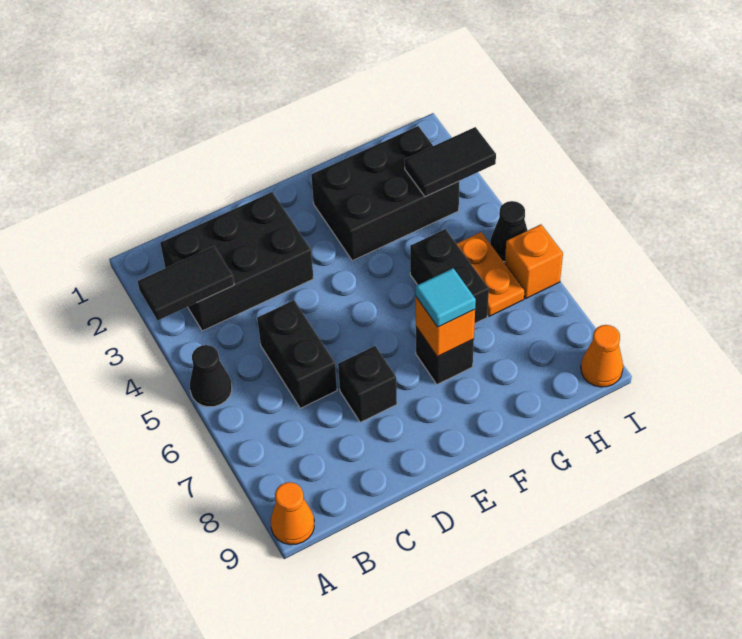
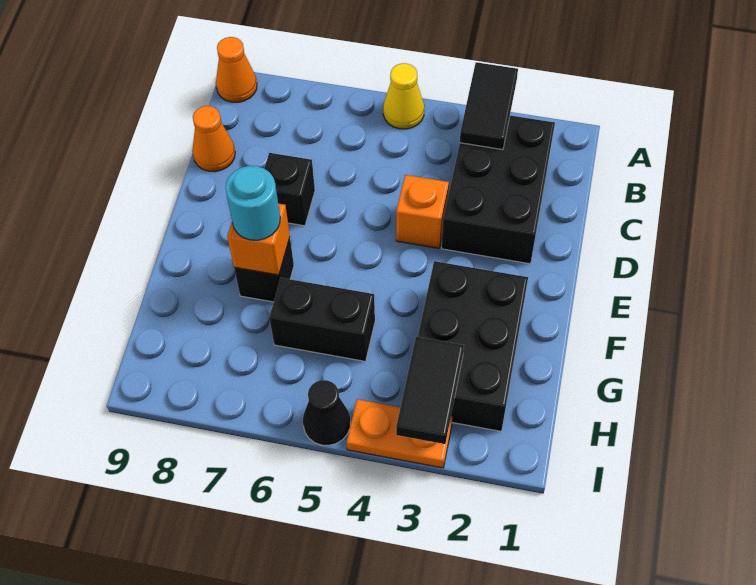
black 1x1 cone [190,345,232,407] -> yellow 1x1 cone [383,63,424,129]
black 1x2 brick [257,300,337,408] -> none
cyan 1x1 tile [416,268,476,327] -> cyan 1x1 round brick [226,166,280,240]
orange 1x2 plate [457,232,525,316] -> orange 1x2 plate moved to [347,399,453,468]
orange 1x1 brick [505,224,563,298] -> orange 1x1 brick moved to [396,175,449,248]
orange 1x1 cone [581,325,623,387] -> orange 1x1 cone moved to [192,106,235,172]

